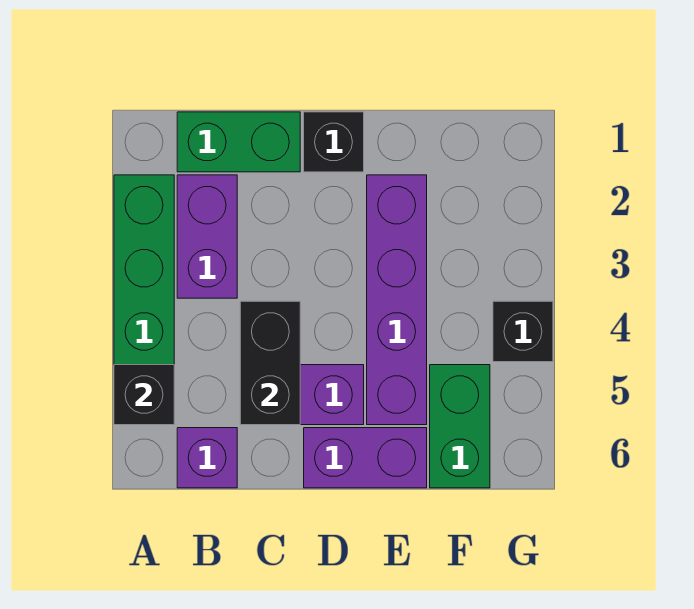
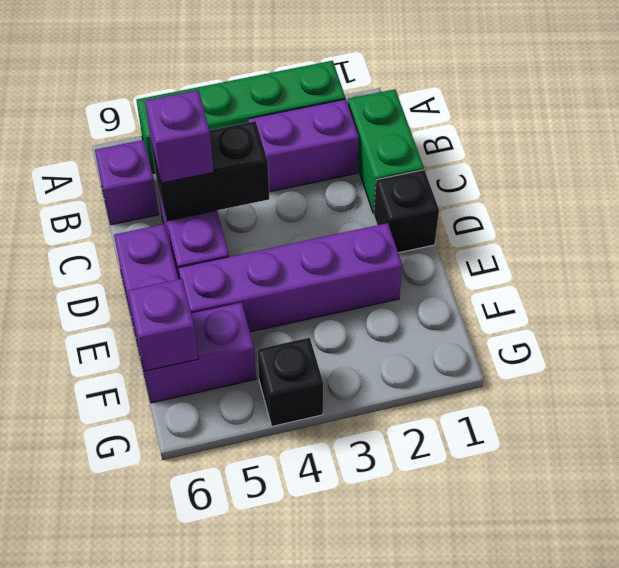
black 1x1 brick [114,365,174,425] -> none
none -> purple 1x1 brick [145,90,214,183]
green 1x2 brick [430,365,490,488] -> purple 1x2 brick [136,303,256,403]
none -> purple 1x1 brick [128,279,198,371]

